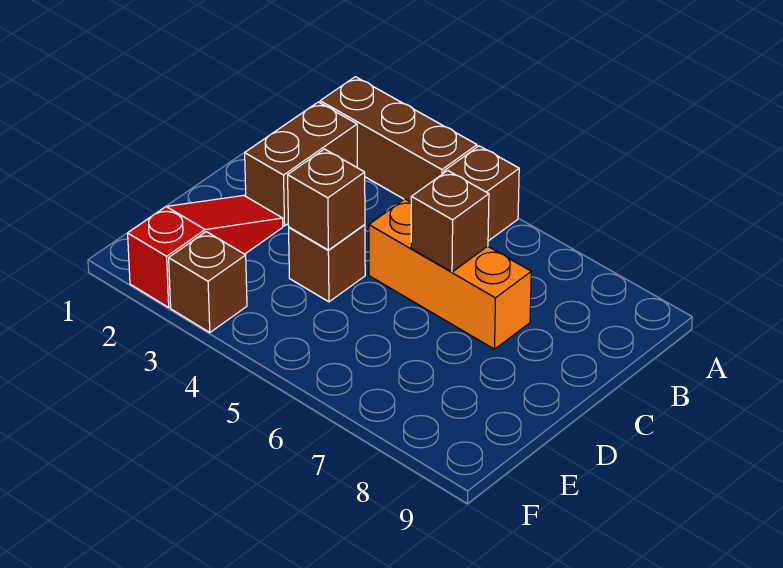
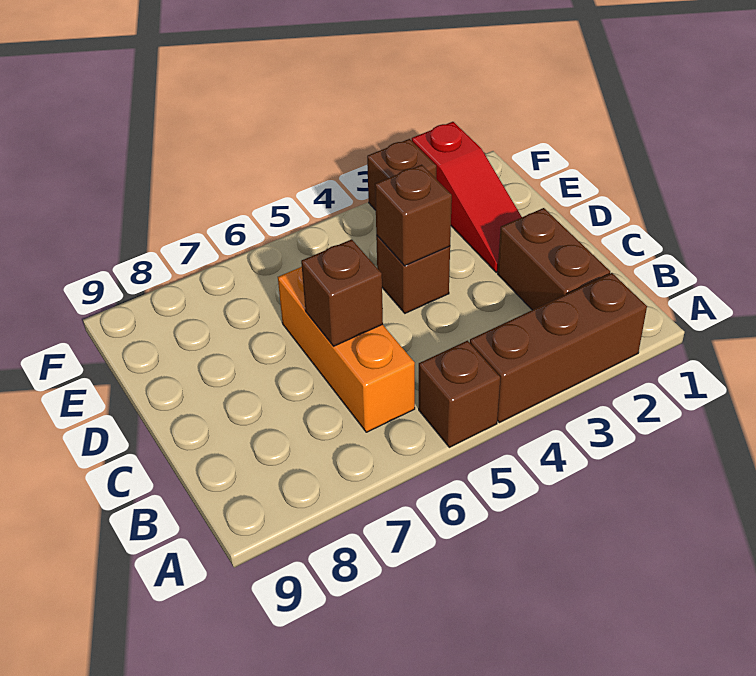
orange 1x3 brick [369,199,531,349] -> orange 1x3 brick turned to [278,266,415,432]

